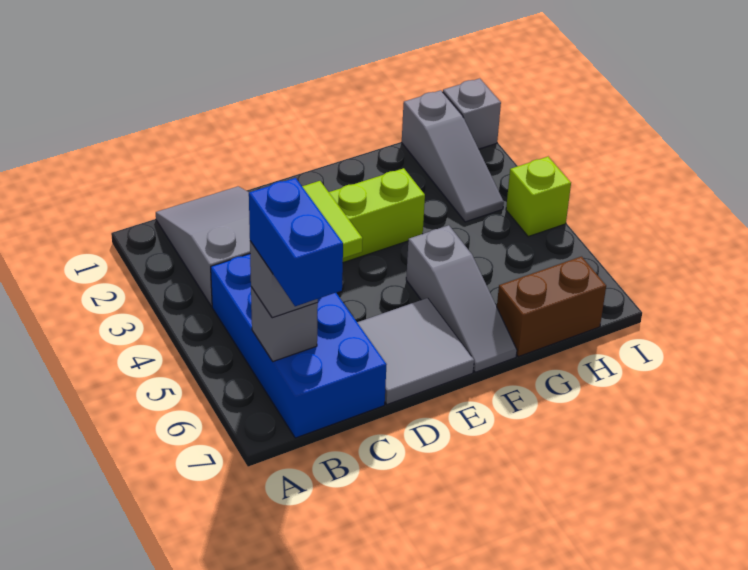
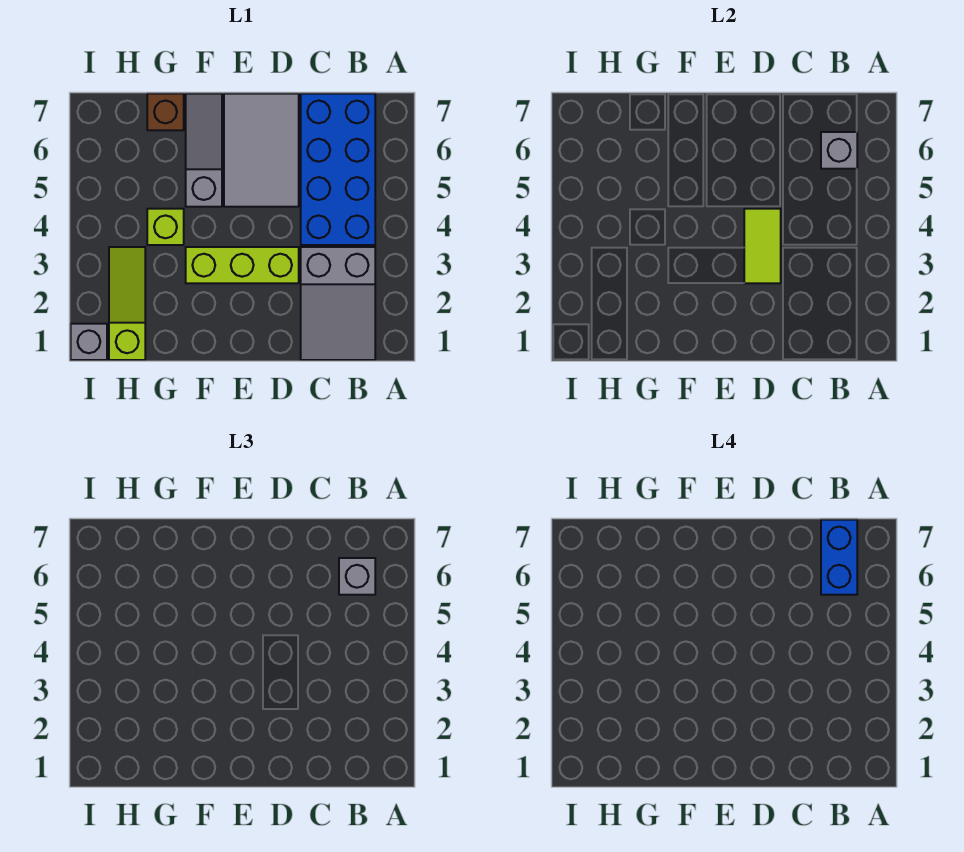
grey 2x2 tile [357,298,474,404] -> grey 2x3 tile [224,94,299,207]
brown 1x2 brick [497,257,606,357] -> brown 1x1 brick [147,94,184,130]
grey 1x3 slope [402,90,504,222] -> lime 1x3 slope [109,247,145,360]
lime 1x1 brick [506,157,571,237] -> lime 1x1 brick moved to [147,209,184,245]

